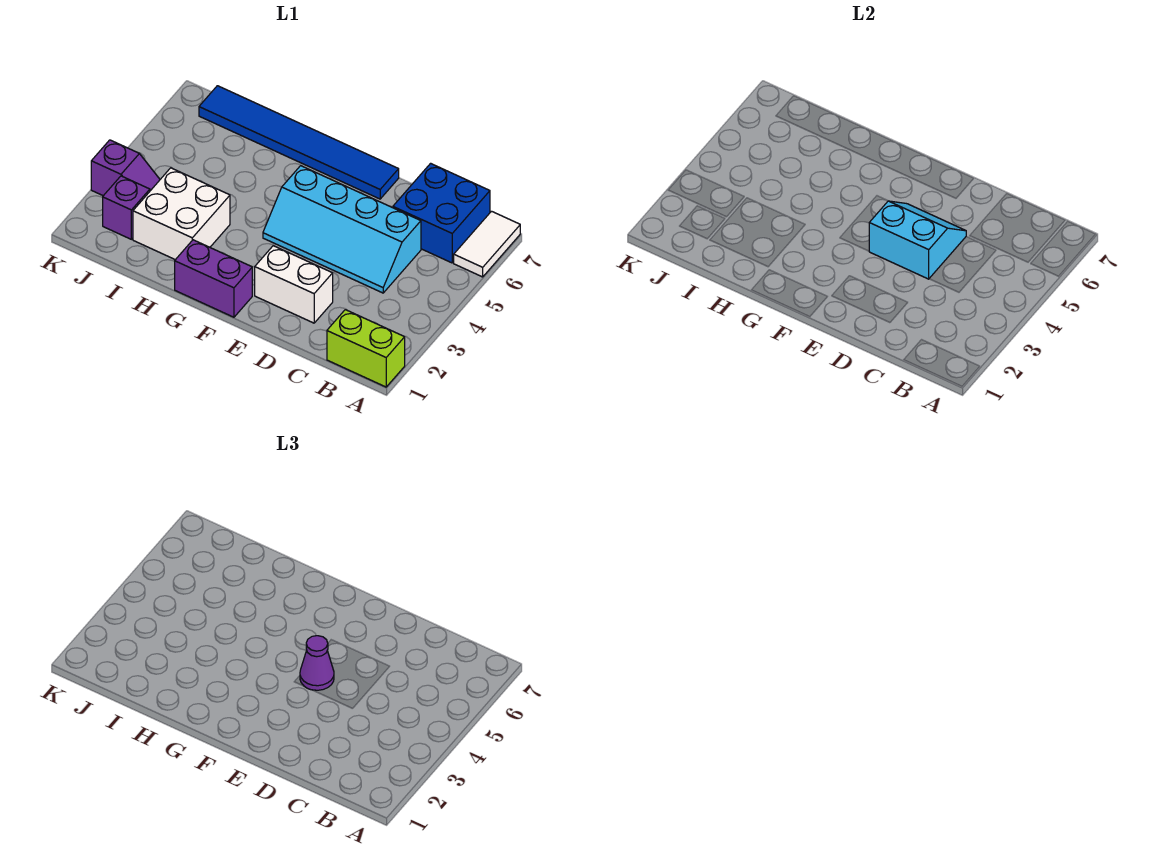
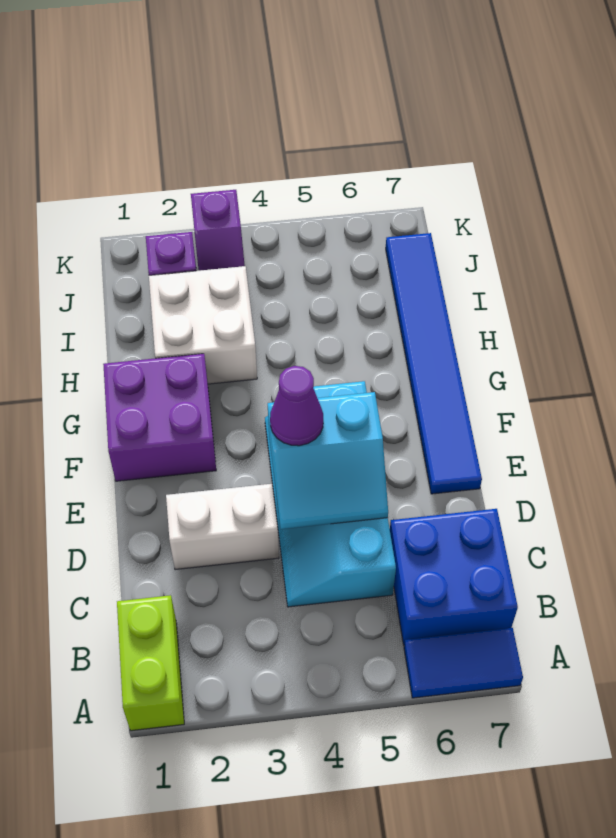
white 1x2 tile [454,211,520,277] -> blue 1x2 tile [404,628,523,698]
white 1x2 brick [255,246,333,323] -> white 1x2 brick turned to [166,484,279,570]
cyan 2x2 slope [869,201,966,279] -> cyan 2x2 slope turned to [268,392,388,529]
purple 1x2 brick [175,240,252,317] -> purple 2x2 brick [103,354,216,481]

